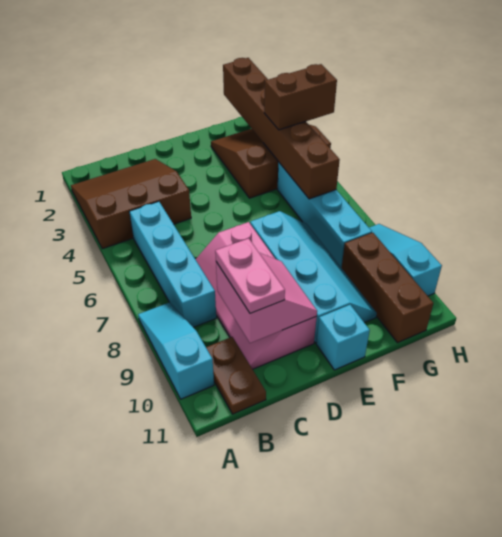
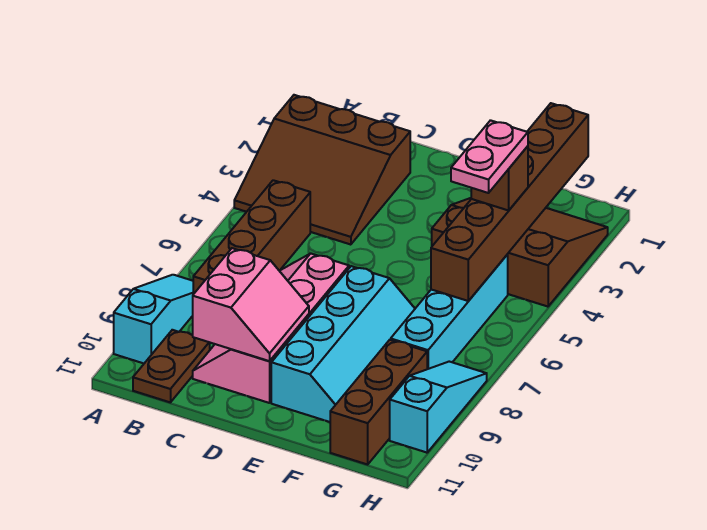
brown 3x3 slope [71,159,191,249] -> brown 3x3 slope turned to [234,95,410,245]
cyan 1x4 brick [129,201,216,327] -> brown 1x4 brick [193,180,310,294]
pink 1x2 plate [215,238,285,313] -> pink 1x2 plate moved to [451,120,528,193]
cyan 1x1 brick [316,305,370,370] -> none
brown 1x2 brick [264,64,337,130] -> brown 1x1 brick [471,146,528,210]

